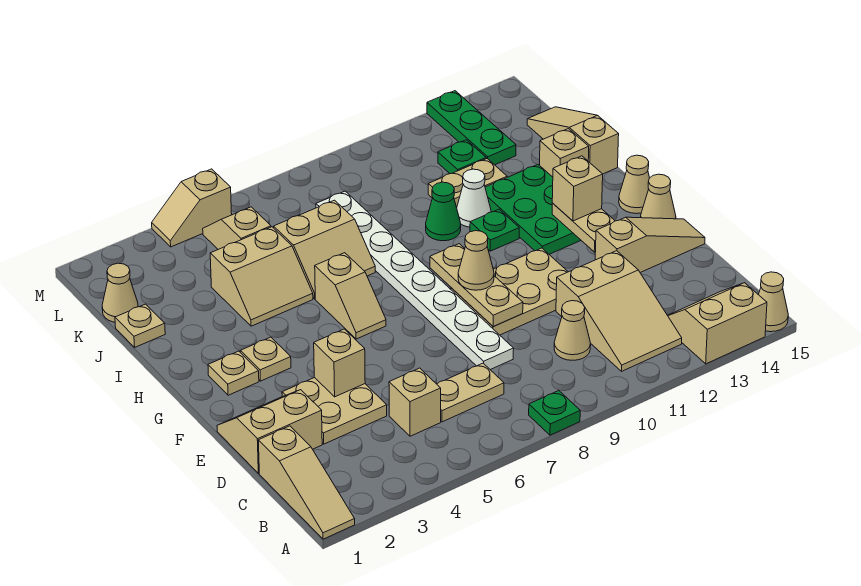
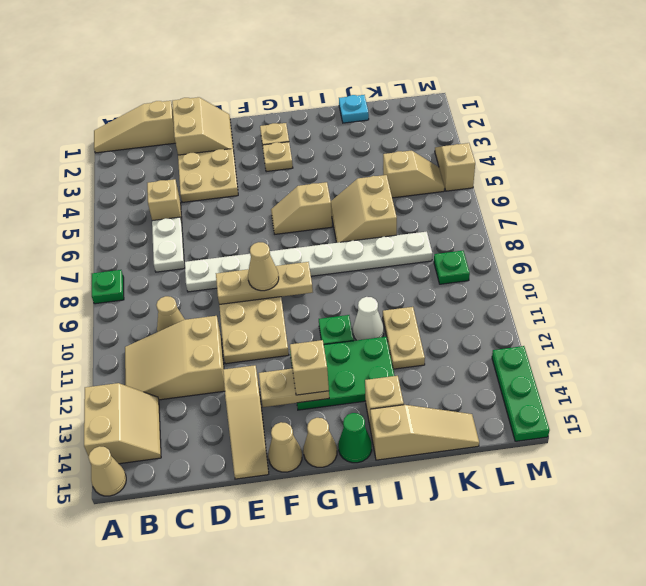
tan 1x2 plate [437,363,504,422] -> white 1x2 plate [152,217,185,272]
tan 1x1 brick [314,329,365,397] -> none
tan 2x2 slope [210,227,313,326] -> none
green 1x1 cone [426,182,461,241] -> green 1x1 cone moved to [338,413,372,463]
tan 1x1 plate [115,304,165,347] -> cyan 1x1 plate [339,95,369,123]
tan 1x1 cone [102,263,138,322] -> none
green 1x1 plate [438,140,486,174] -> green 1x1 plate moved to [434,251,470,284]
green 1x3 plate [427,91,516,165] -> green 1x3 plate turned to [492,346,550,441]

